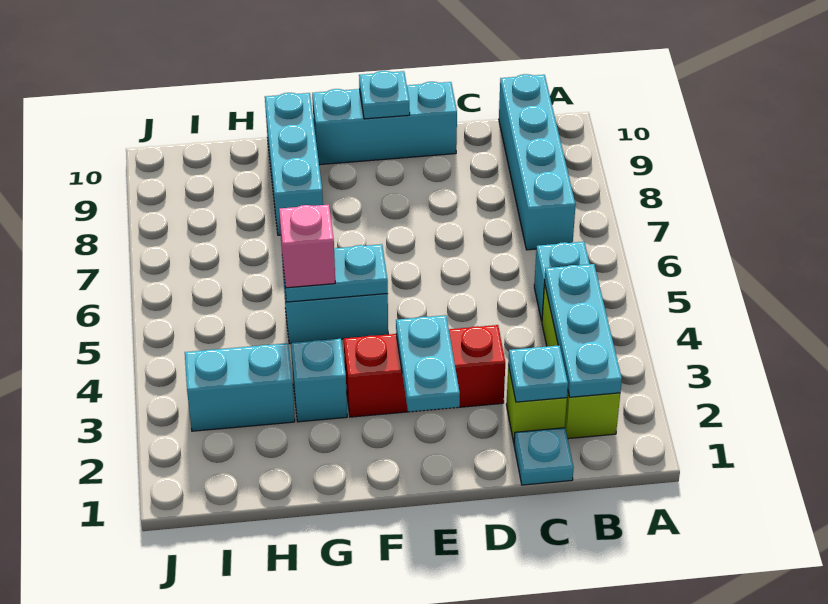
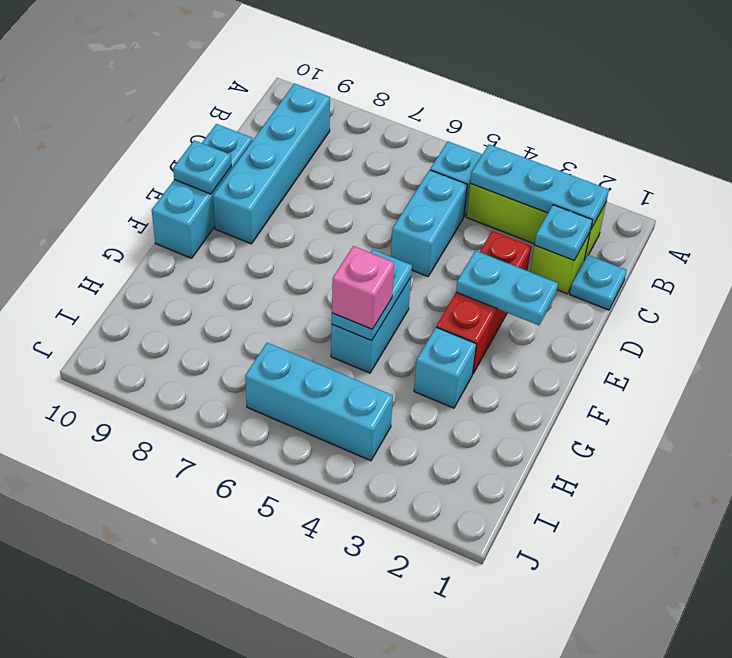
cyan 1x4 brick [499,74,576,250] -> cyan 1x4 brick turned to [213,84,330,244]
cyan 1x3 brick [265,93,323,235] -> cyan 1x3 brick moved to [245,343,393,461]
cyan 1x2 brick [185,343,295,431] -> cyan 1x2 brick moved to [391,170,467,276]

